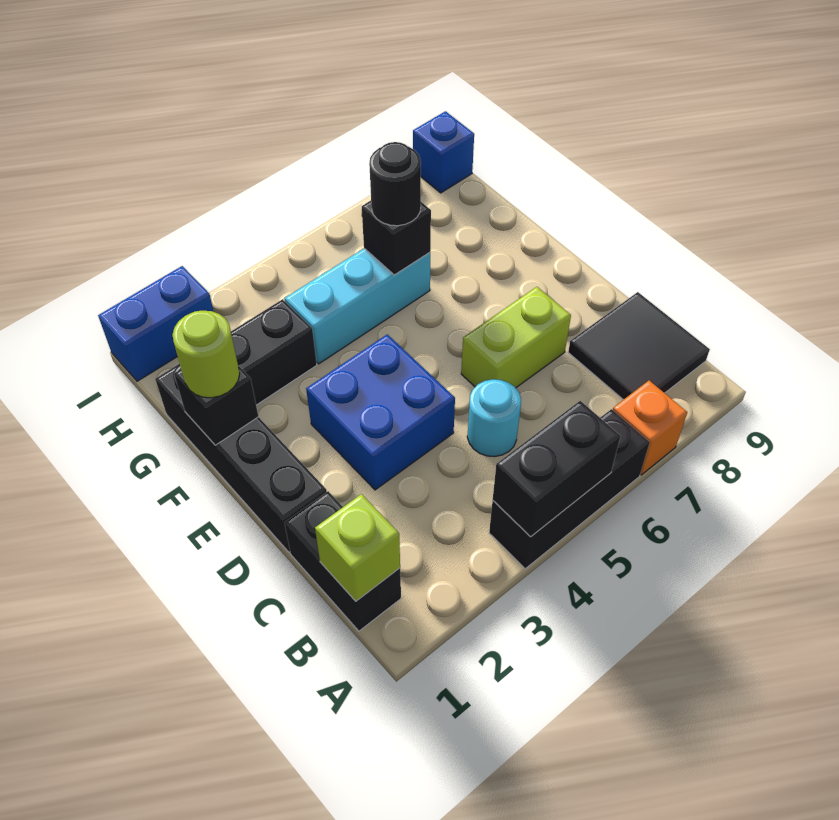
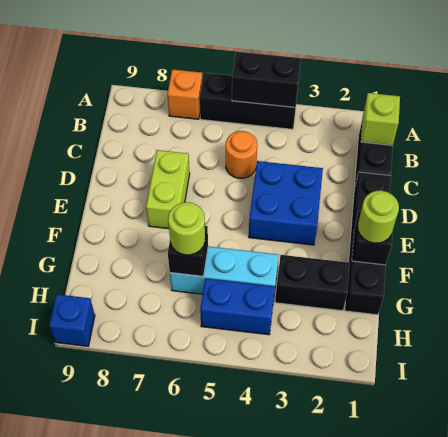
black 2x2 tile [568,292,710,400] -> none
cyan 1x1 round brick [467,379,521,457] -> orange 1x1 round brick [226,131,257,178]
lime 1x2 brick [461,287,571,388] -> lime 1x2 brick turned to [146,150,190,229]
black 1x1 round brick [369,142,421,226] -> lime 1x1 round brick [168,202,205,255]
blue 1x2 brick [98,266,214,381] -> blue 1x2 brick moved to [200,278,275,335]

